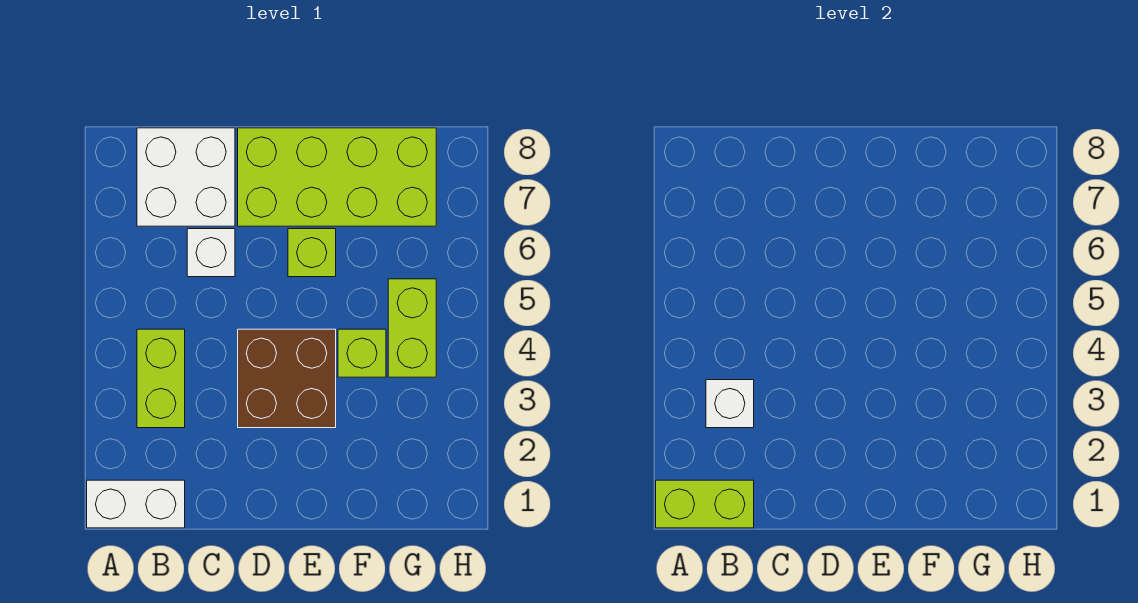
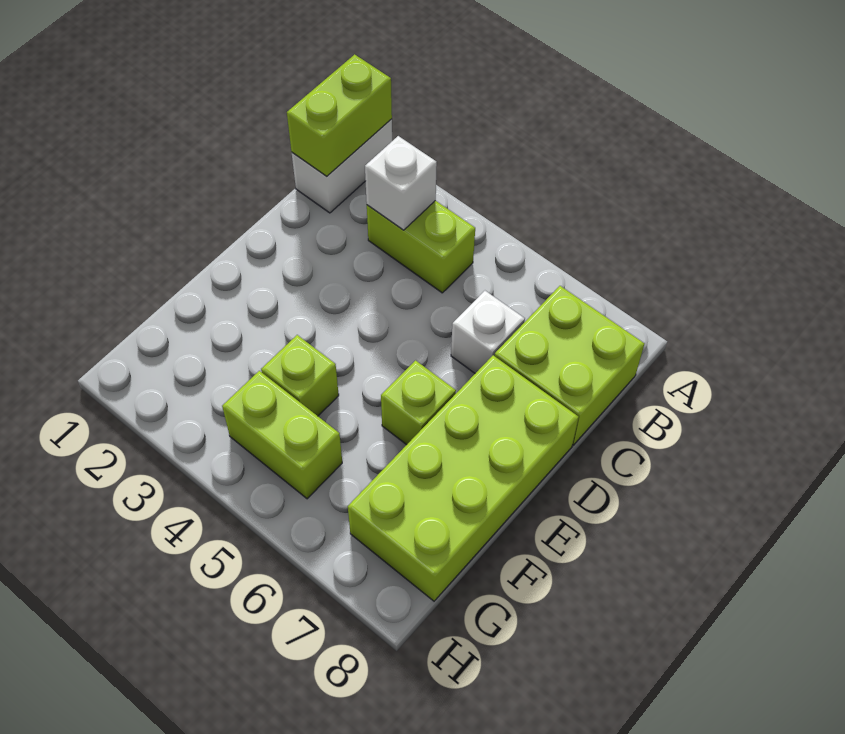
white 2x2 brick [137,128,235,226] -> lime 2x2 brick [494,286,645,445]
brown 2x2 brick [238,329,336,428] -> none

